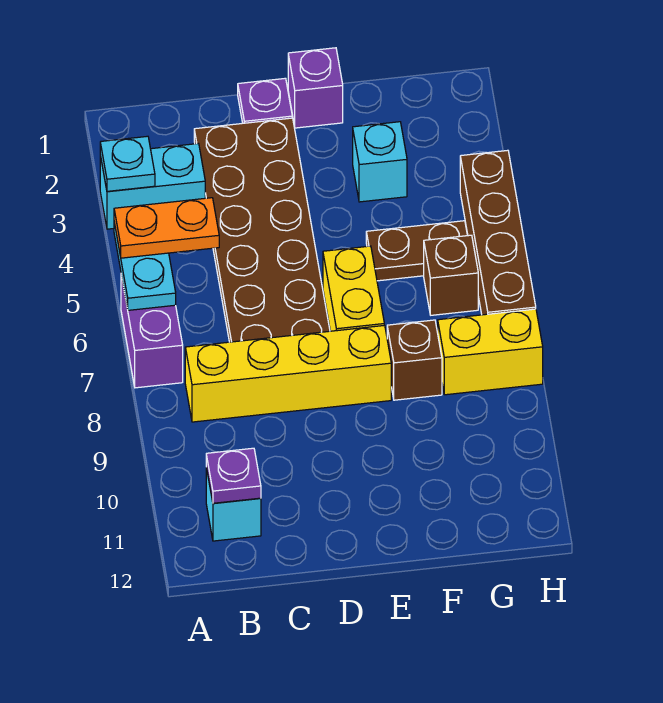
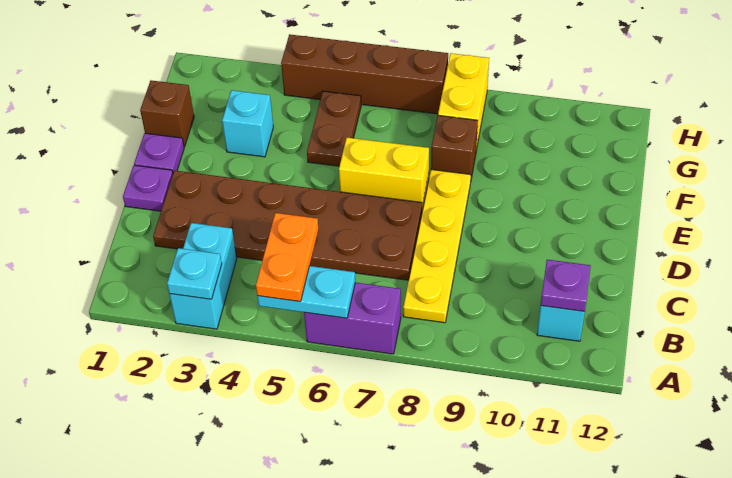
yellow 1x4 brick [185,325,391,422] -> yellow 1x4 plate [403,170,471,323]
purple 1x1 brick [288,48,343,128] -> purple 1x1 plate [134,133,184,172]
brown 1x1 brick [424,235,478,315] -> brown 1x1 brick moved to [140,80,194,147]

